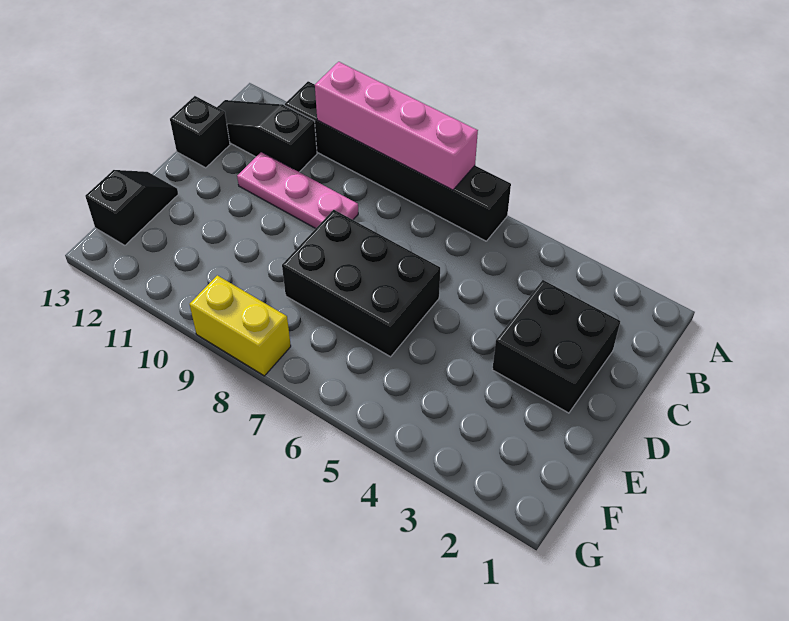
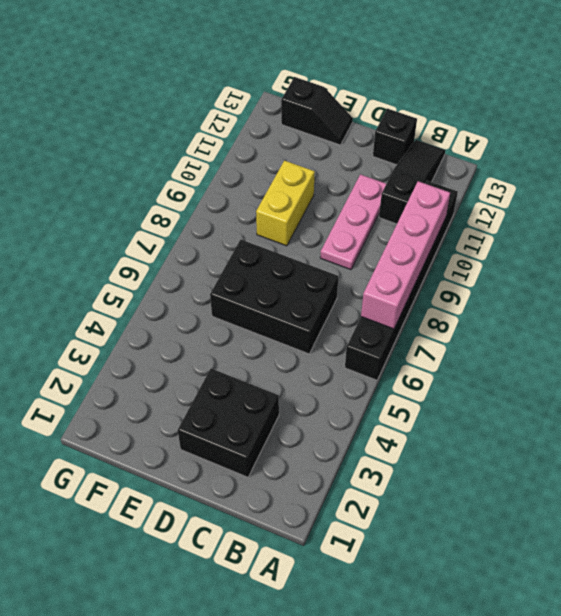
black 2x3 brick [282,210,440,357] -> black 2x3 brick turned to [210,239,338,354]
yellow 1x2 brick [190,275,291,376] -> yellow 1x2 brick moved to [256,160,315,246]

